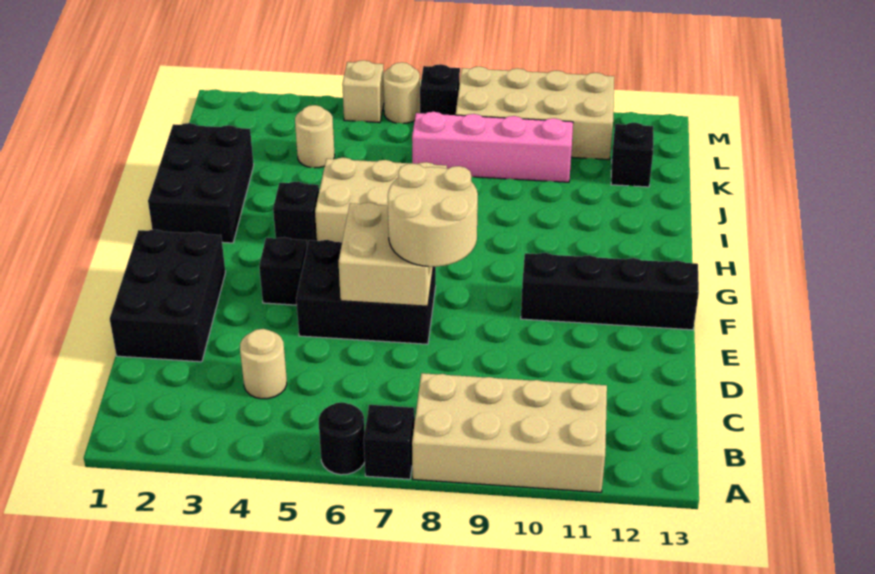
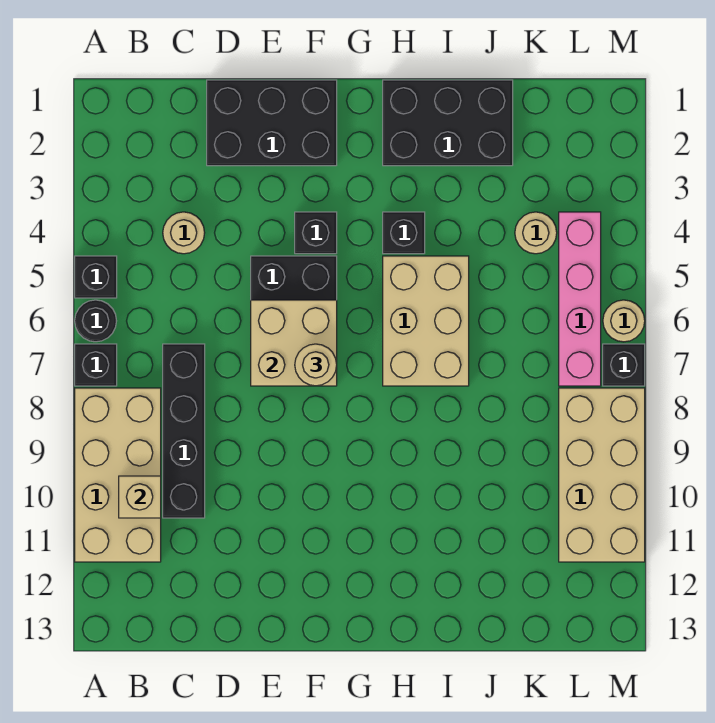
tan 2x2 round brick [388,164,478,267] -> tan 1x1 round brick [295,344,337,386]
black 1x4 brick [521,253,699,330] -> black 1x4 brick moved to [163,344,205,518]
pink 1x4 brick [412,112,573,182] -> pink 1x4 brick moved to [559,212,601,386]
black 1x1 brick [611,123,653,187] -> black 1x1 brick moved to [75,256,117,298]
tan 1x1 brick [342,60,384,123] -> tan 1x1 brick moved to [119,476,161,518]

